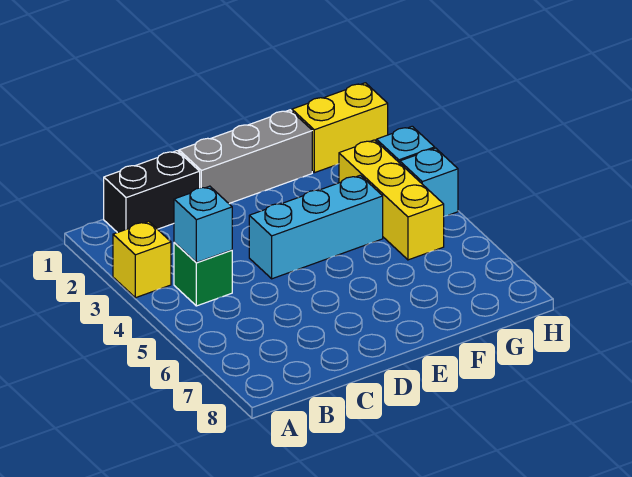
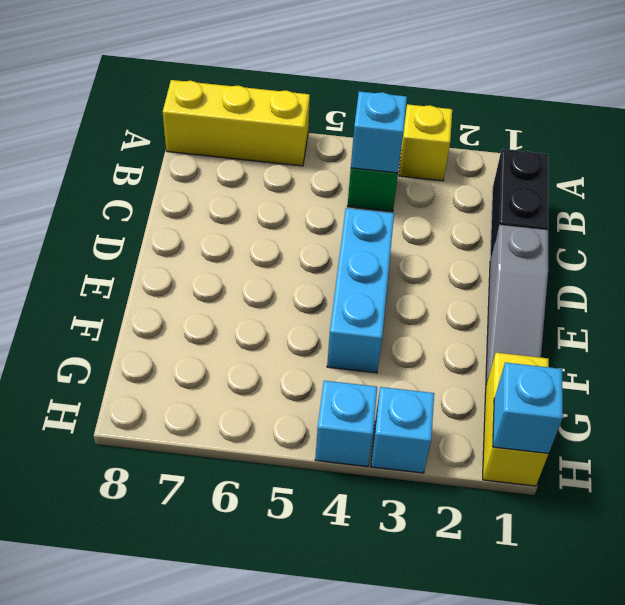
grey 1x3 brick [179,110,312,203] -> grey 1x3 slope [486,225,548,385]
yellow 1x3 brick [339,140,444,260] -> yellow 1x3 brick moved to [163,80,310,166]
none -> cyan 1x1 brick [493,363,563,453]

